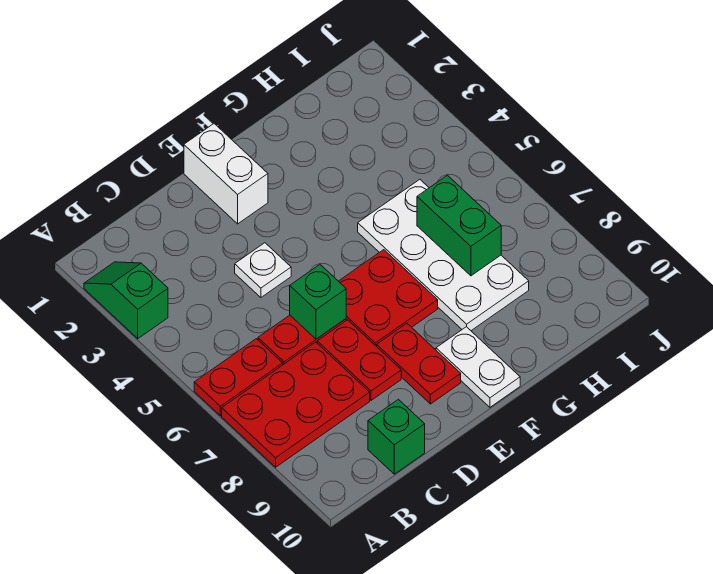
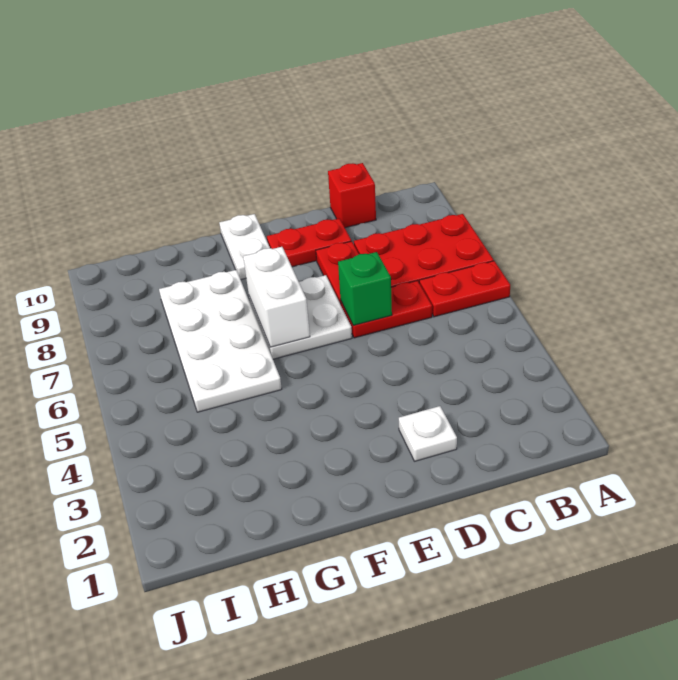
green 1x2 slope [84,262,168,339] -> none
green 1x1 brick [368,399,425,474] -> red 1x1 brick [328,163,376,228]
white 1x1 plate [235,243,291,297] -> white 1x1 plate moved to [399,406,457,461]
white 1x2 brick [184,124,268,224] -> white 1x2 brick moved to [243,247,310,347]
red 2x2 plate [339,250,438,347] -> white 2x2 plate [249,275,352,359]
red 1x2 plate [377,324,461,404] -> red 1x2 plate turned to [267,218,351,267]
green 1x2 brick [417,175,501,276] -> none

